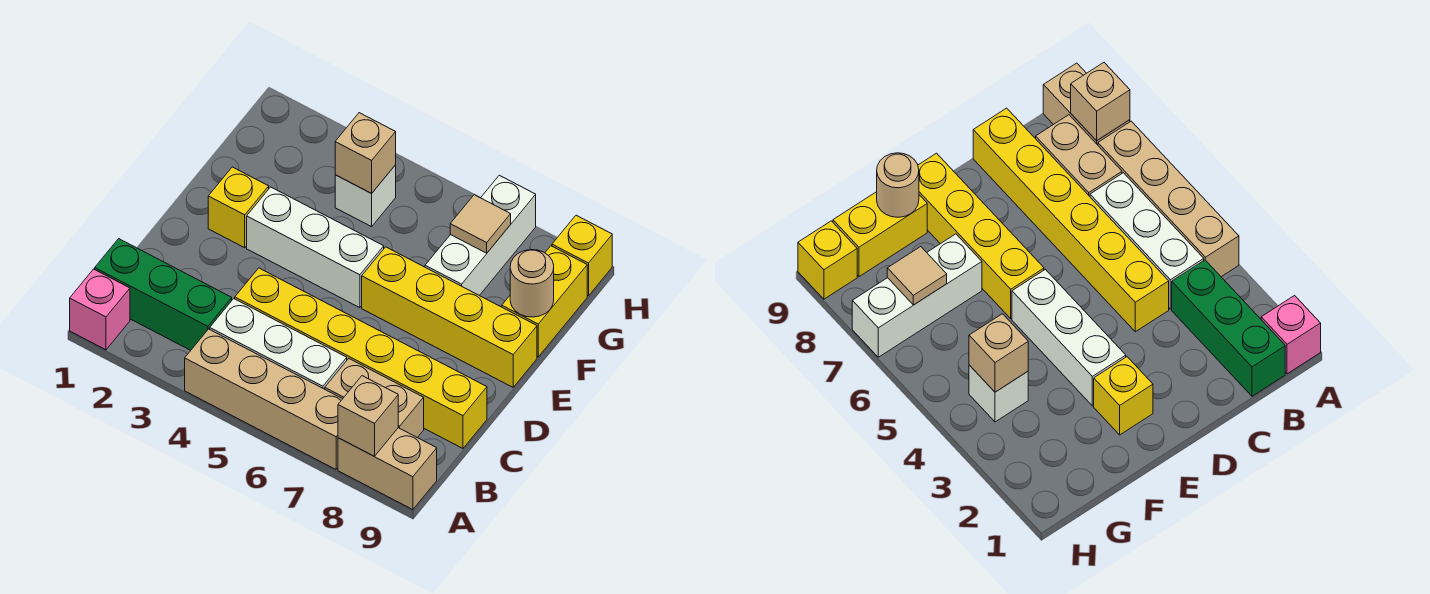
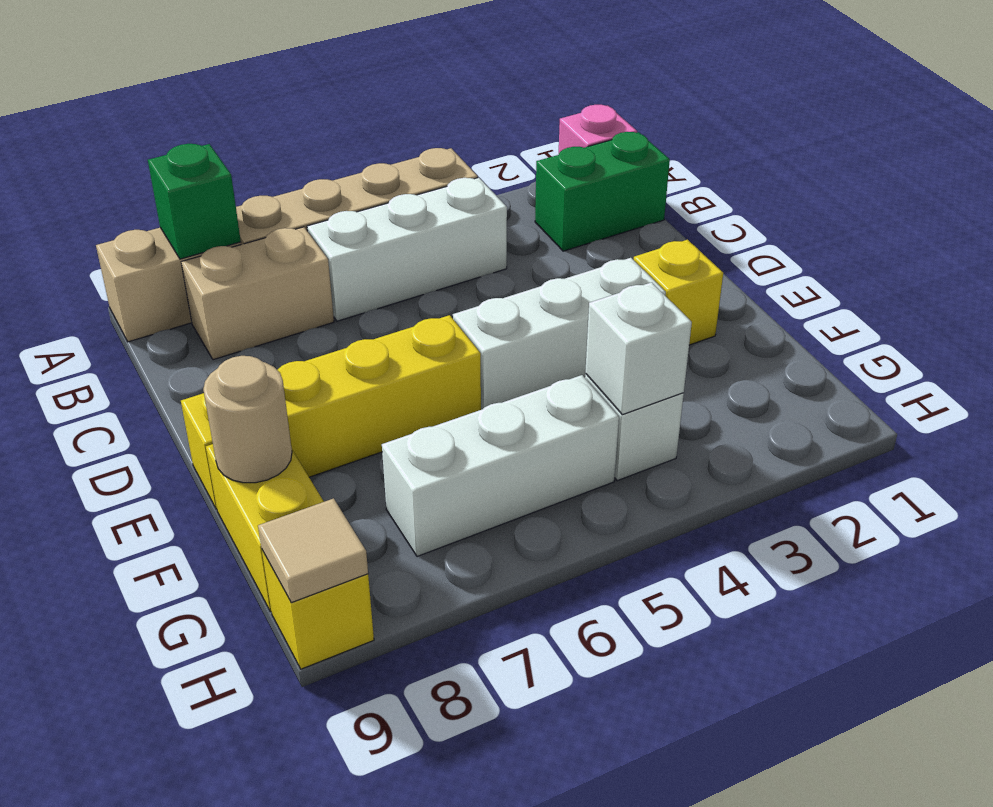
tan 1x1 brick [338,376,398,456] -> green 1x1 brick [148,144,241,259]
green 1x3 brick [95,239,232,350] -> green 1x2 brick [535,132,670,251]
yellow 1x6 brick [235,268,487,448] -> none
white 1x3 brick [425,175,536,296] -> white 1x3 brick turned to [382,375,619,557]
tan 1x1 brick [335,113,396,193] -> white 1x1 brick [585,282,692,415]
tan 1x1 tile [450,195,511,253] -> tan 1x1 tile moved to [258,498,368,603]

